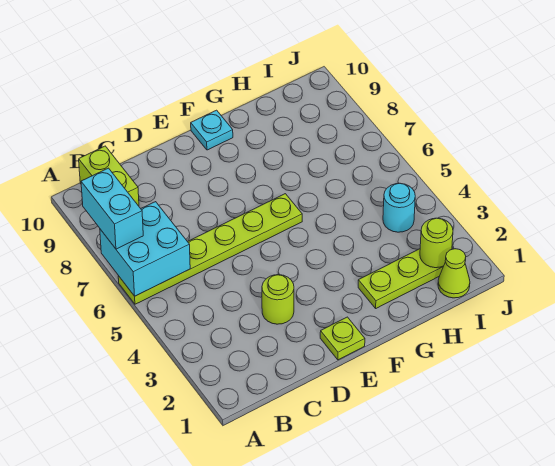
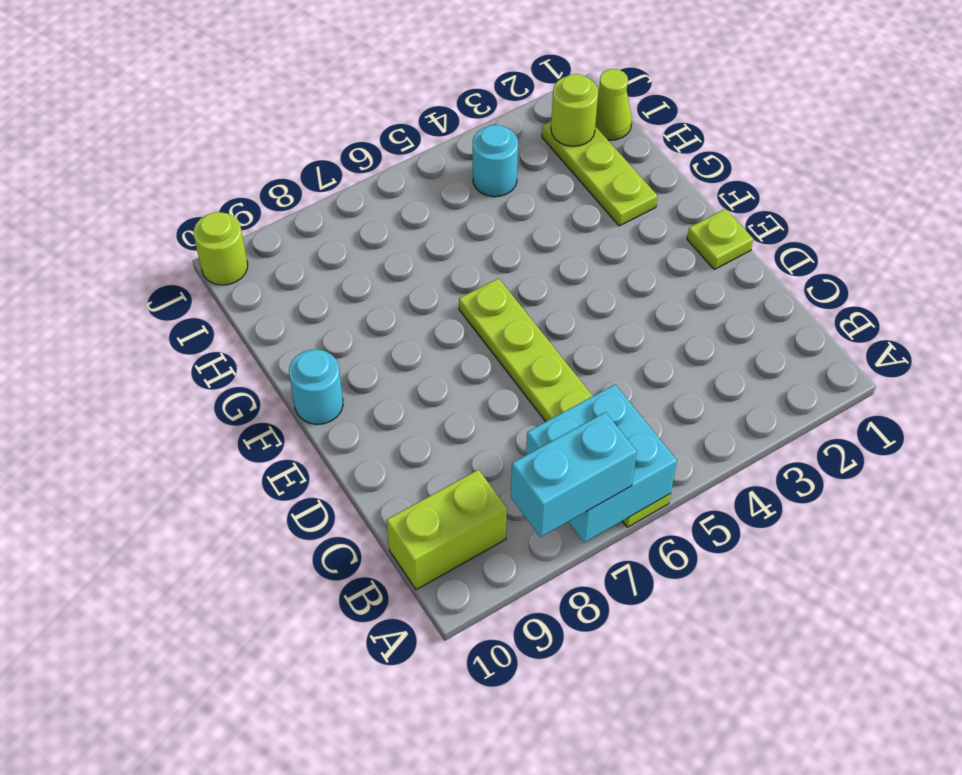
lime 1x1 round brick [262,275,294,324] -> lime 1x1 round brick moved to [194,212,248,285]
cyan 1x1 plate [191,110,233,150] -> cyan 1x1 round brick [289,349,343,424]

